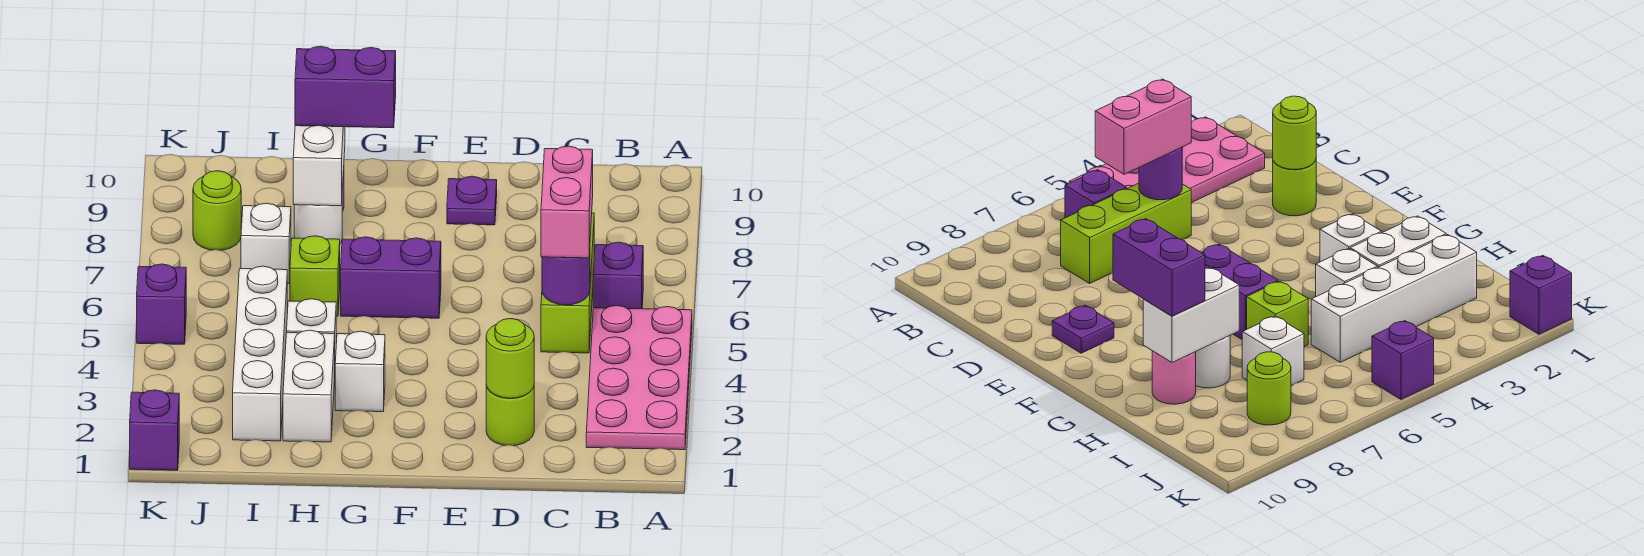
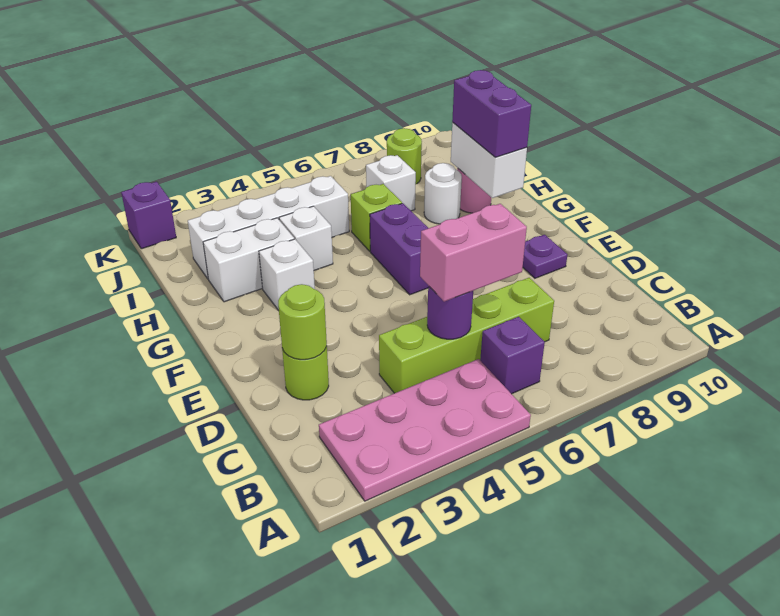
lime 1x3 brick [541,213,594,353] -> lime 1x4 brick [379,278,554,393]
white 1x2 brick [293,125,345,206] -> white 1x2 brick turned to [451,123,527,198]
purple 1x1 brick [137,264,186,344] -> none

